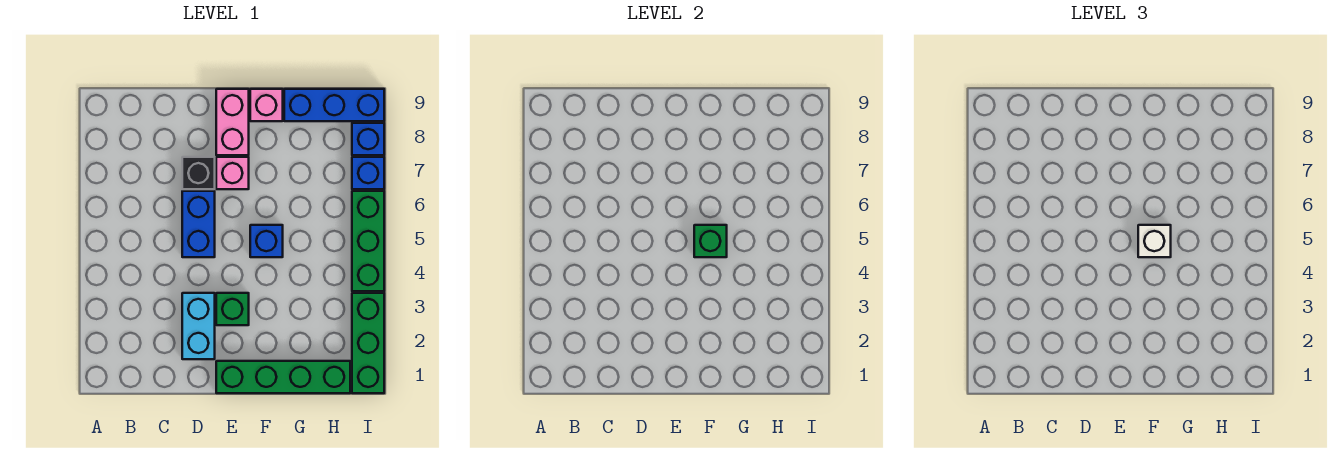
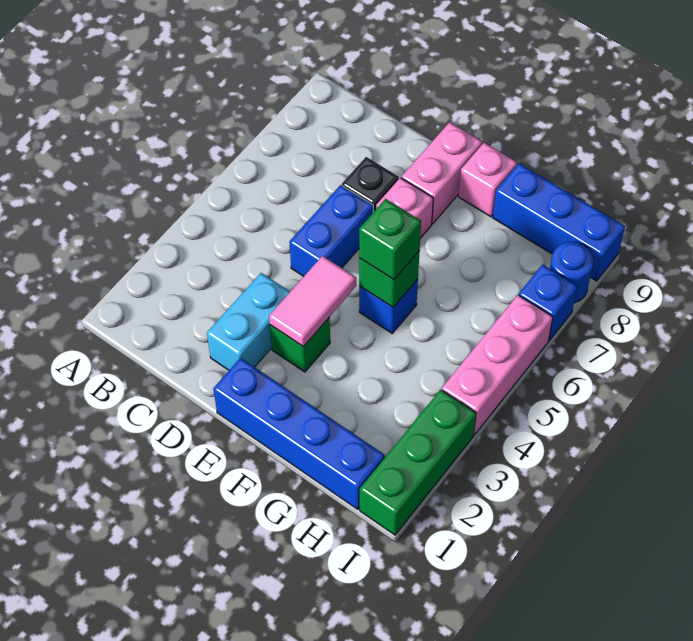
green 1x4 brick [216,361,350,393] -> blue 1x4 brick [213,358,385,509]
none -> pink 1x2 tile [269,256,356,347]
white 1x1 brick [1138,225,1171,257] -> green 1x1 brick [359,199,421,280]
green 1x3 brick [352,191,384,291] -> pink 1x3 brick [442,295,553,435]
blue 1x1 brick [352,123,384,155] -> blue 1x1 round brick [550,242,594,303]

